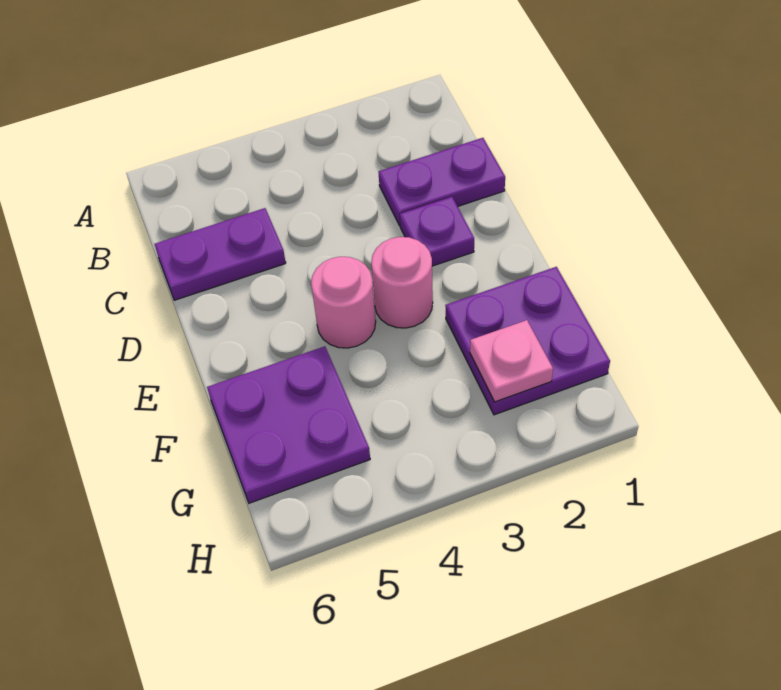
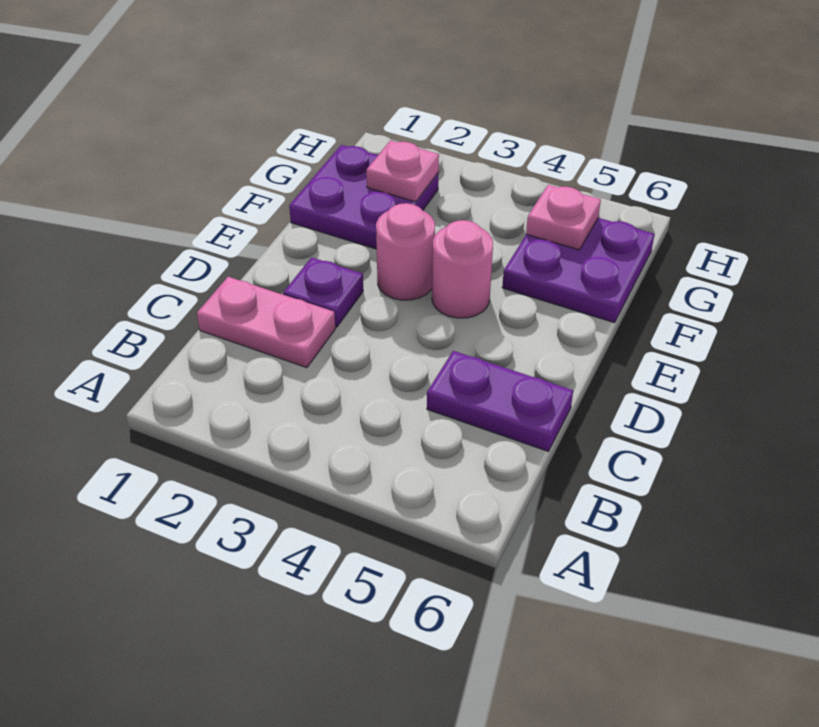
purple 1x2 plate [379,138,505,226] -> pink 1x2 plate [197,277,335,368]
none -> pink 1x1 plate [526,185,601,250]

